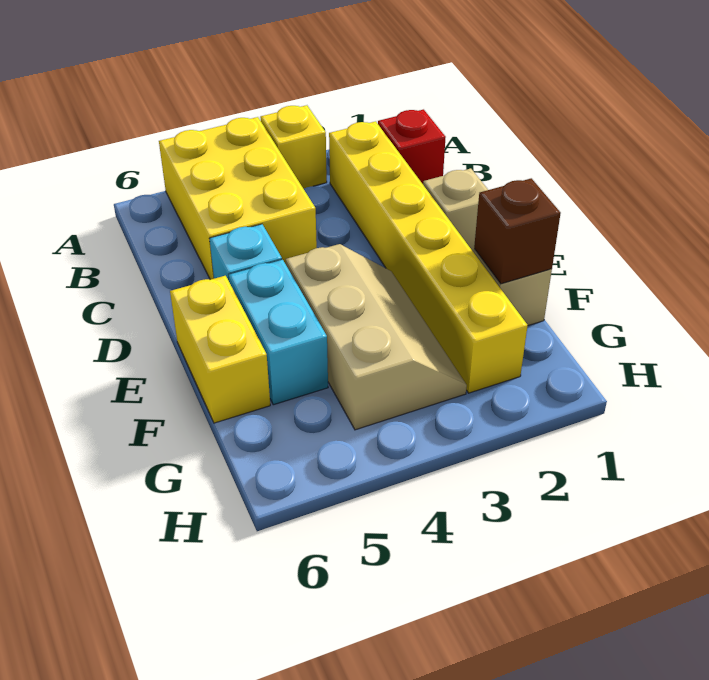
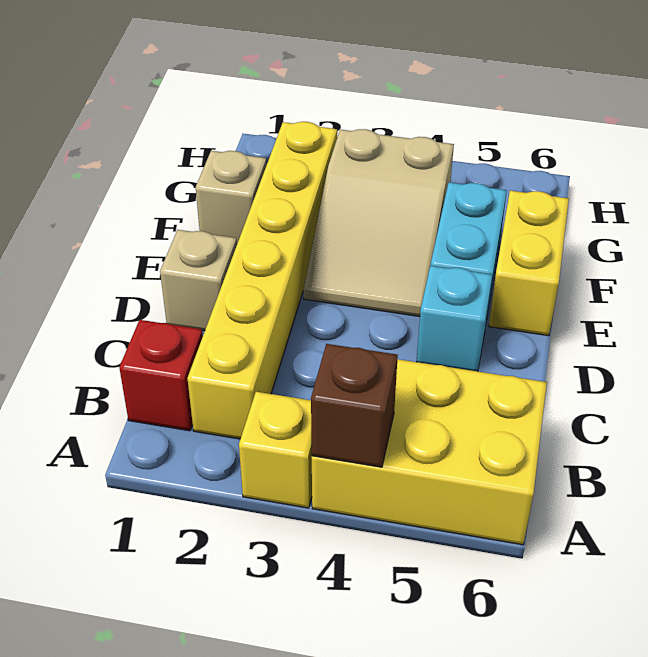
yellow 2x3 brick [159,117,317,280] -> yellow 2x3 brick turned to [312,359,547,545]
tan 2x3 slope [286,244,467,430] -> tan 2x3 slope turned to [303,129,454,316]
brown 1x1 brick [474,178,561,284] -> brown 1x1 brick moved to [311,344,398,467]

